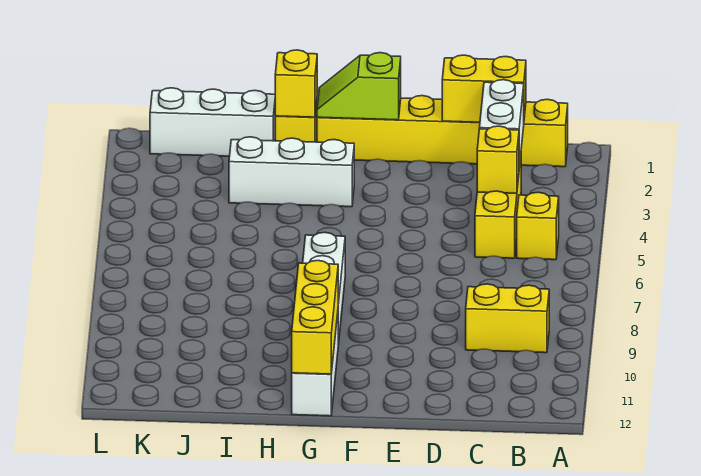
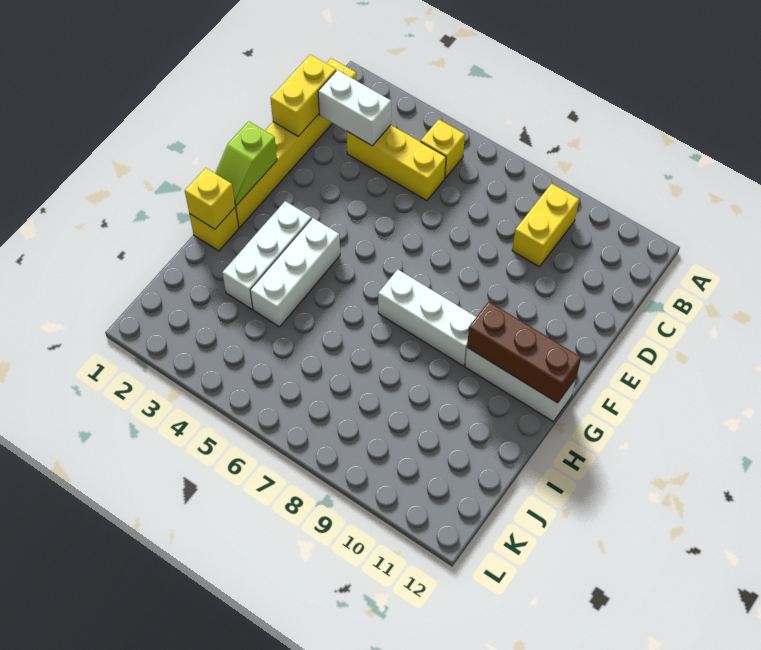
yellow 1x1 brick [477,126,519,193] -> none
yellow 1x3 brick [292,261,338,374] -> brown 1x3 brick [467,302,581,403]
white 1x3 brick [150,88,275,156] -> white 1x3 brick moved to [250,218,340,327]

